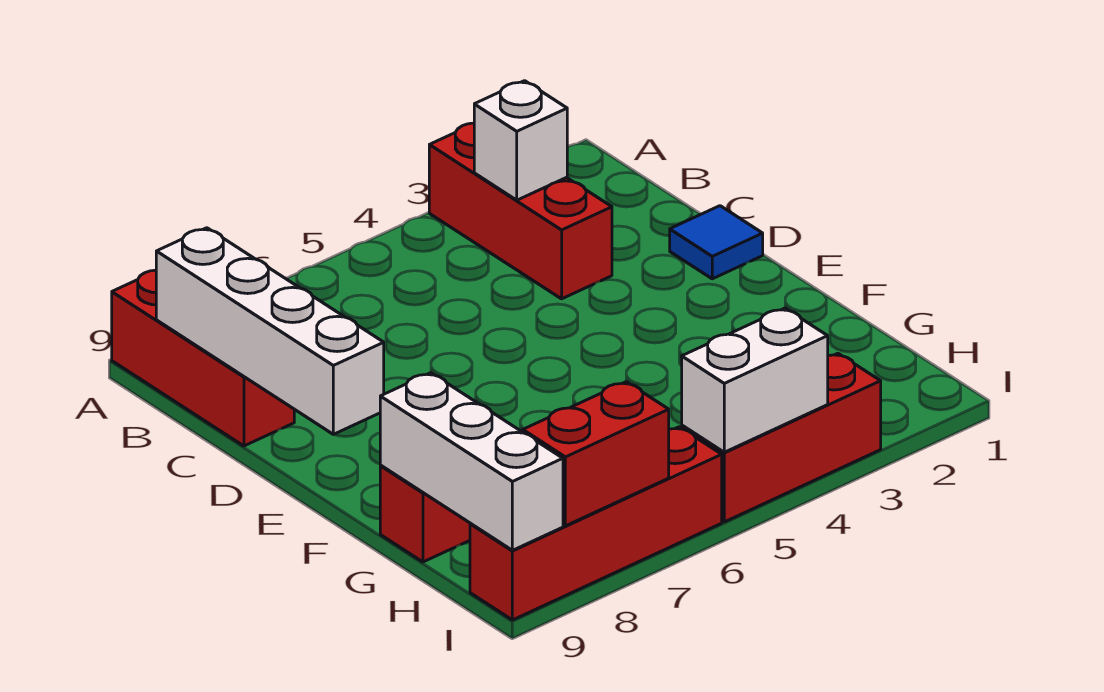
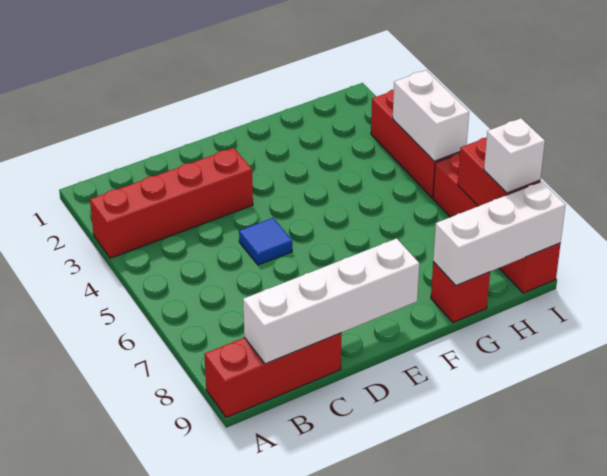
red 1x3 brick [429,123,612,299] -> red 1x4 brick [90,148,253,258]
white 1x1 brick [474,81,567,200] -> white 1x1 brick moved to [484,118,545,193]
blue 1x1 tile [670,206,763,279] -> blue 1x1 tile moved to [239,218,292,265]

